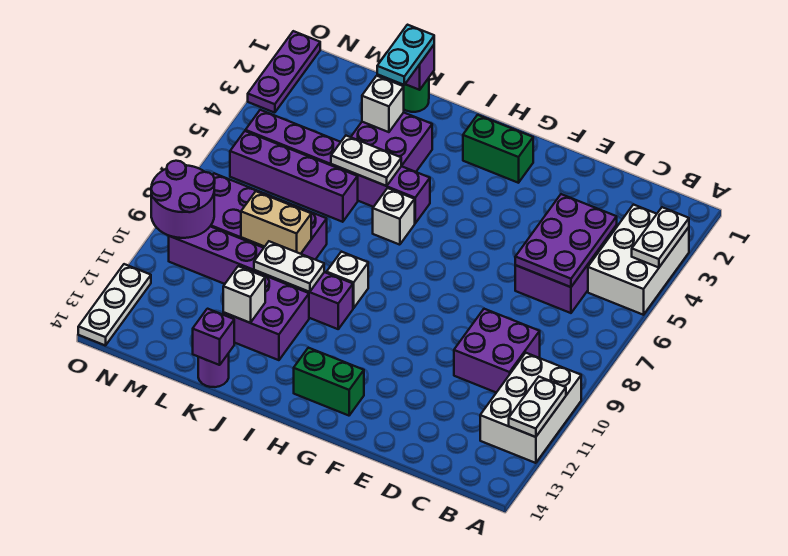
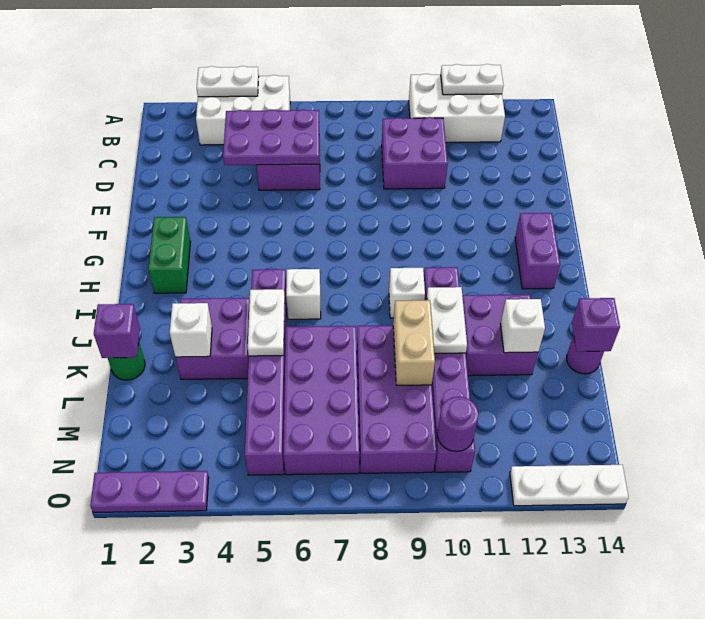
green 1x2 brick [294,348,364,416] -> purple 1x2 brick [515,213,560,289]
cyan 1x2 plate [377,25,434,85] -> none
purple 1x4 brick [230,131,358,222] -> purple 2x4 brick [284,326,359,475]
purple 2x2 round brick [151,161,215,238] -> purple 1x1 round brick [437,397,478,452]

